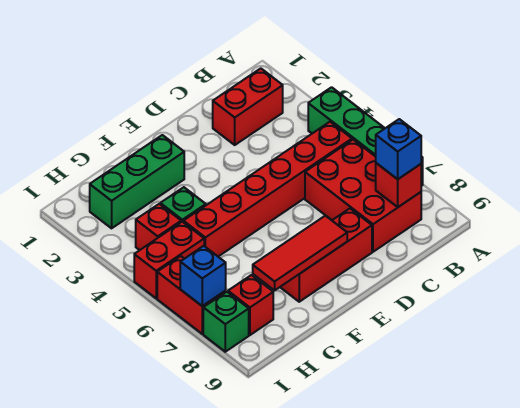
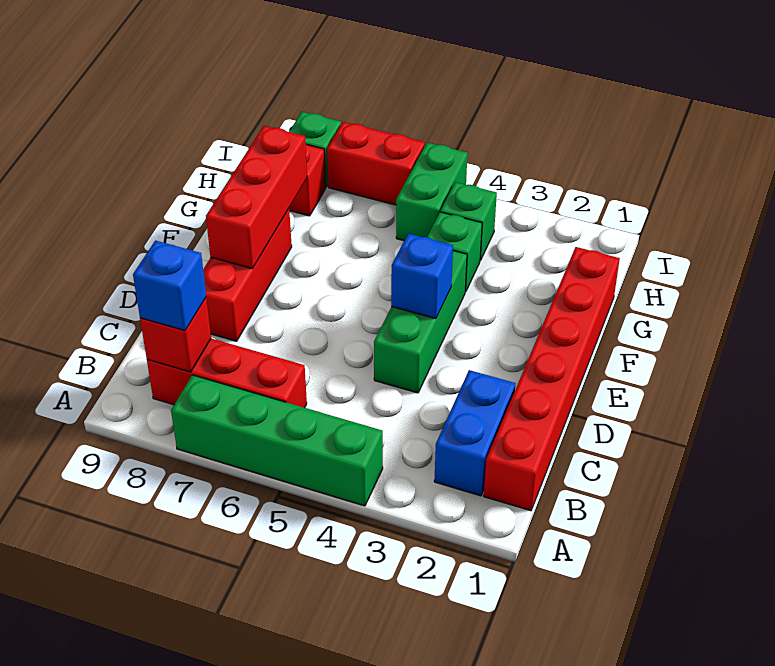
red 1x2 brick [213,68,283,145] -> blue 1x2 brick [434,370,516,496]
red 1x6 brick [183,122,352,256] -> red 1x6 brick moved to [484,247,620,511]
red 2x3 brick [305,140,421,252] -> red 1x3 brick [147,339,307,408]
red 1x3 tile [253,216,347,291] -> red 1x3 brick [206,126,307,269]
green 1x3 brick [90,135,184,228] -> green 1x3 brick moved to [374,251,467,393]
red 1x1 brick [136,204,181,250] -> green 1x1 brick [440,182,497,261]
red 1x2 brick [134,222,204,298] -> green 1x2 brick [396,143,468,241]
blue 1x1 brick [180,246,226,306] -> blue 1x1 brick moved to [391,233,453,319]

